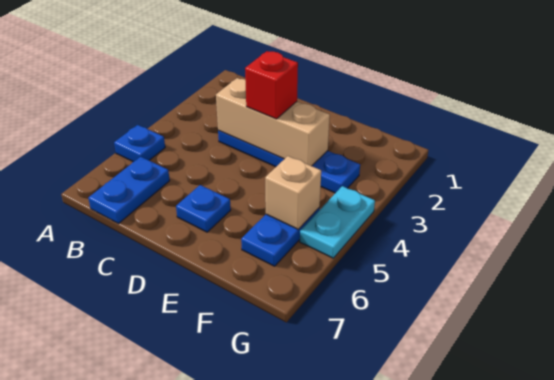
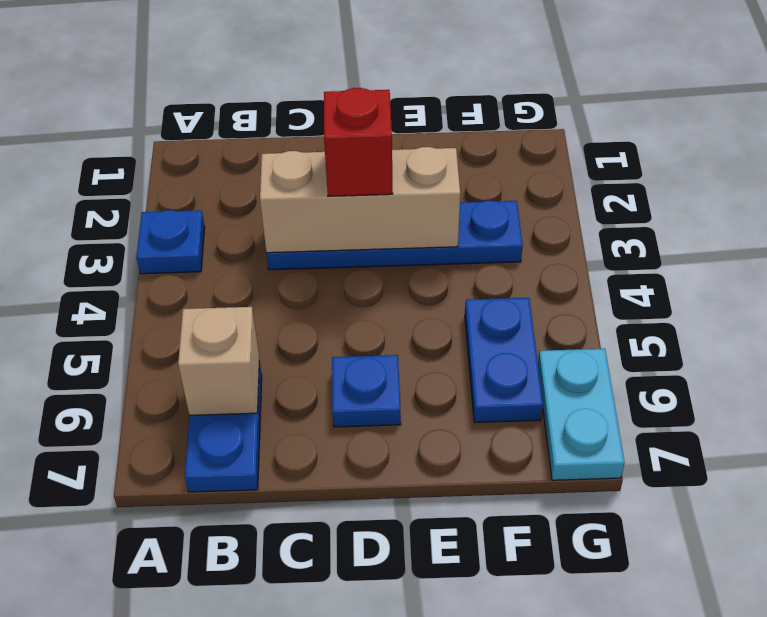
blue 1x1 plate [114,125,165,162] -> blue 1x1 plate moved to [136,210,205,274]
tan 1x1 brick [265,156,321,229] -> tan 1x1 brick moved to [178,307,259,415]
cyan 1x2 plate [300,186,375,258] -> cyan 1x2 plate moved to [538,349,625,480]

